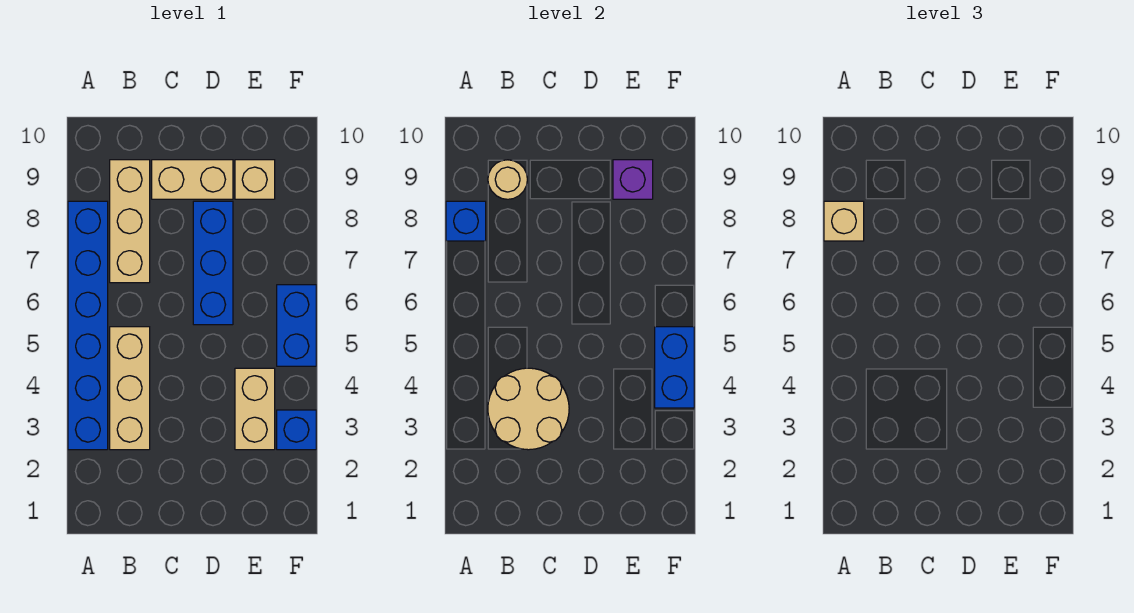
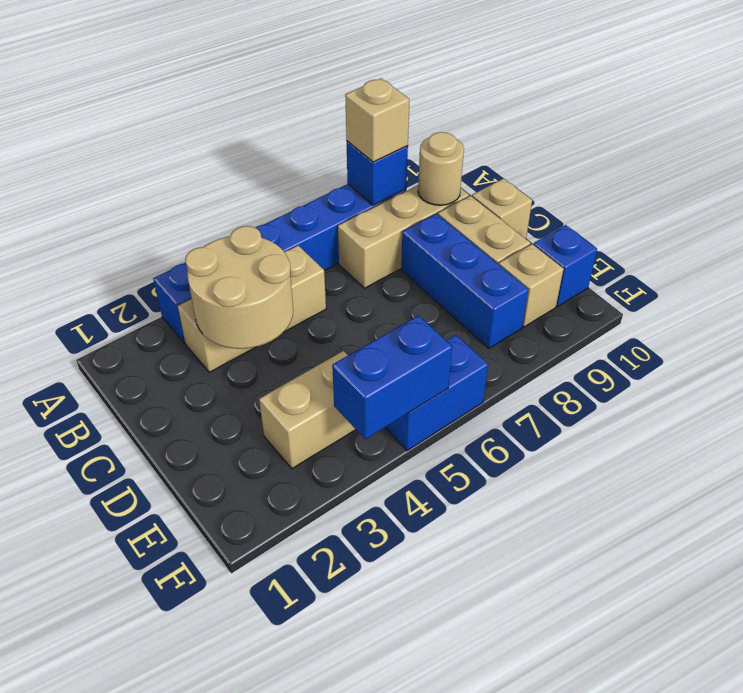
none -> tan 1x1 brick [472,179,532,239]
blue 1x3 brick [193,201,233,325] -> blue 1x3 brick turned to [401,214,528,348]
purple 1x1 brick [613,160,653,199] -> none
blue 1x1 brick [277,410,316,450] -> blue 1x1 brick moved to [533,225,597,307]

